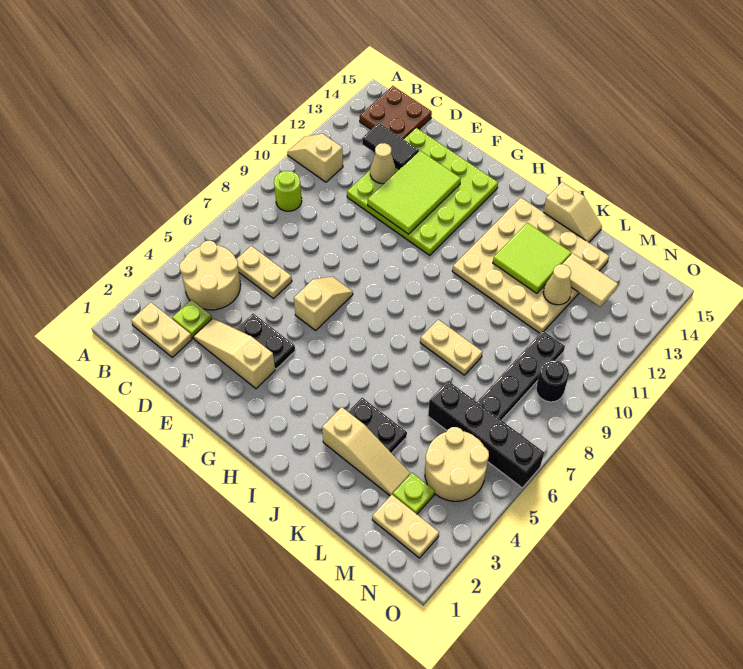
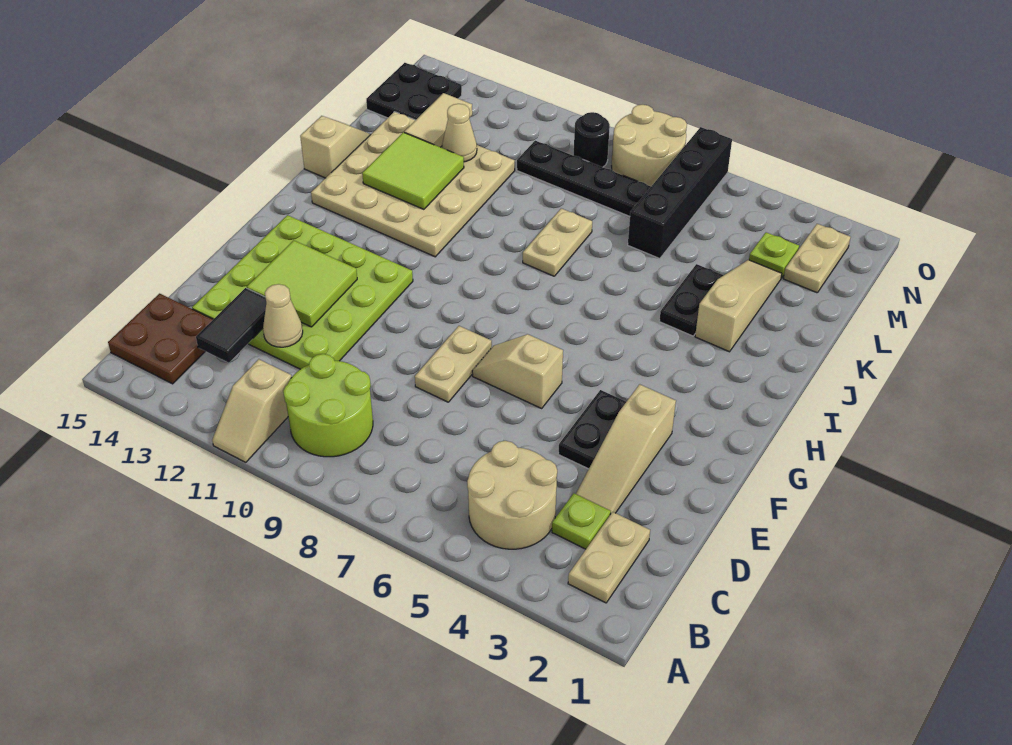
lime 1x1 round brick [274,171,302,211] -> lime 2x2 round brick [283,354,373,457]
tan 1x2 plate [236,246,292,298] -> tan 1x2 plate moved to [415,326,492,402]
lime 2x3 tile [368,150,461,234] -> lime 2x2 tile [247,240,357,327]
tan 2x2 round brick [425,427,489,501] -> tan 2x2 round brick moved to [612,105,687,186]
none -> black 2x2 plate [366,63,462,120]

